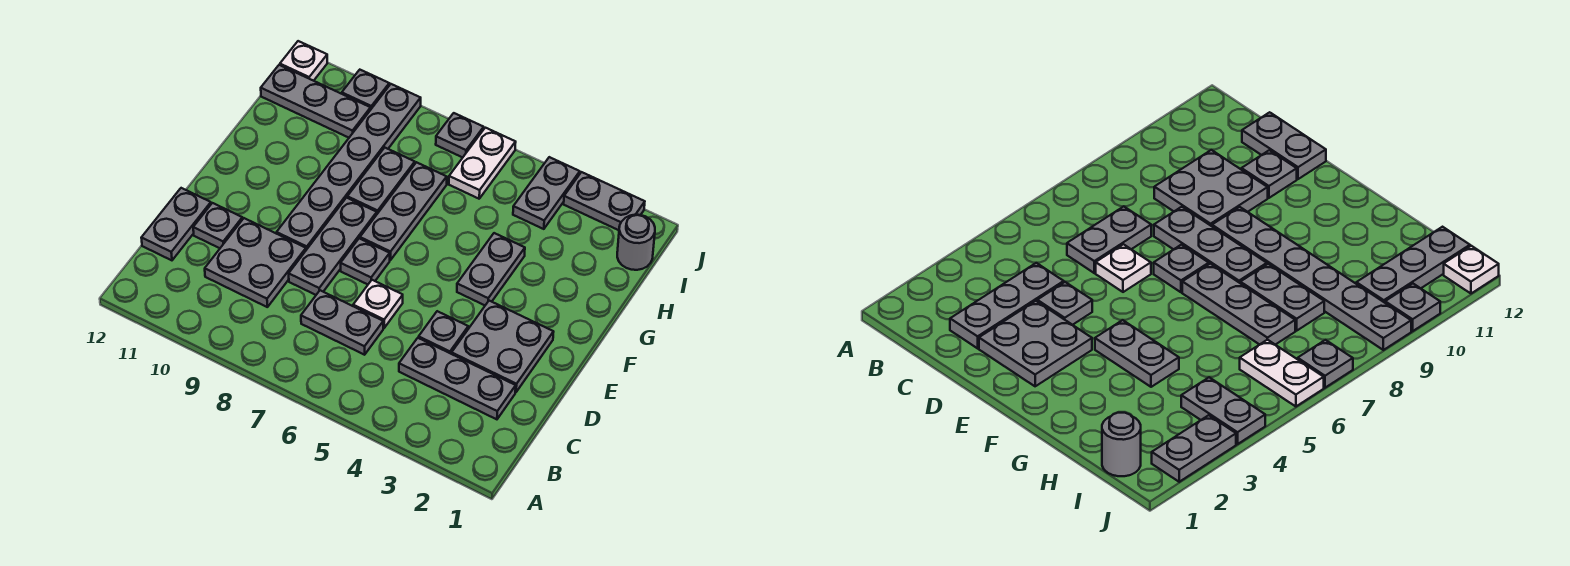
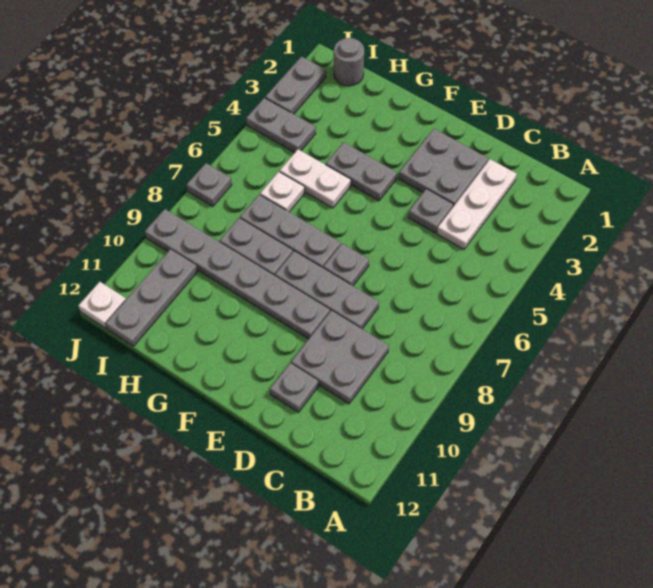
grey 1x3 plate [399,338,516,419] -> white 1x3 plate [437,159,517,249]
grey 1x2 plate [301,290,383,355] -> none
grey 1x2 plate [142,188,211,260] -> none
white 1x1 plate [353,280,403,328] -> white 1x1 plate moved to [260,172,305,212]
white 1x2 plate [449,128,516,199] -> white 1x2 plate moved to [280,149,351,208]
grey 1x1 plate [342,70,389,109] -> none

